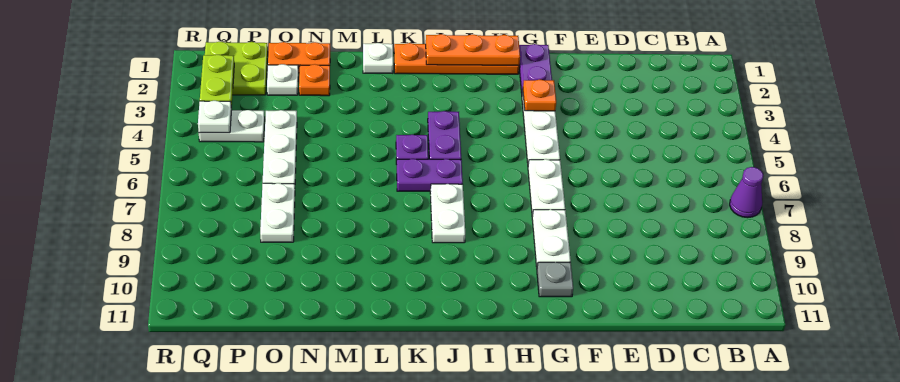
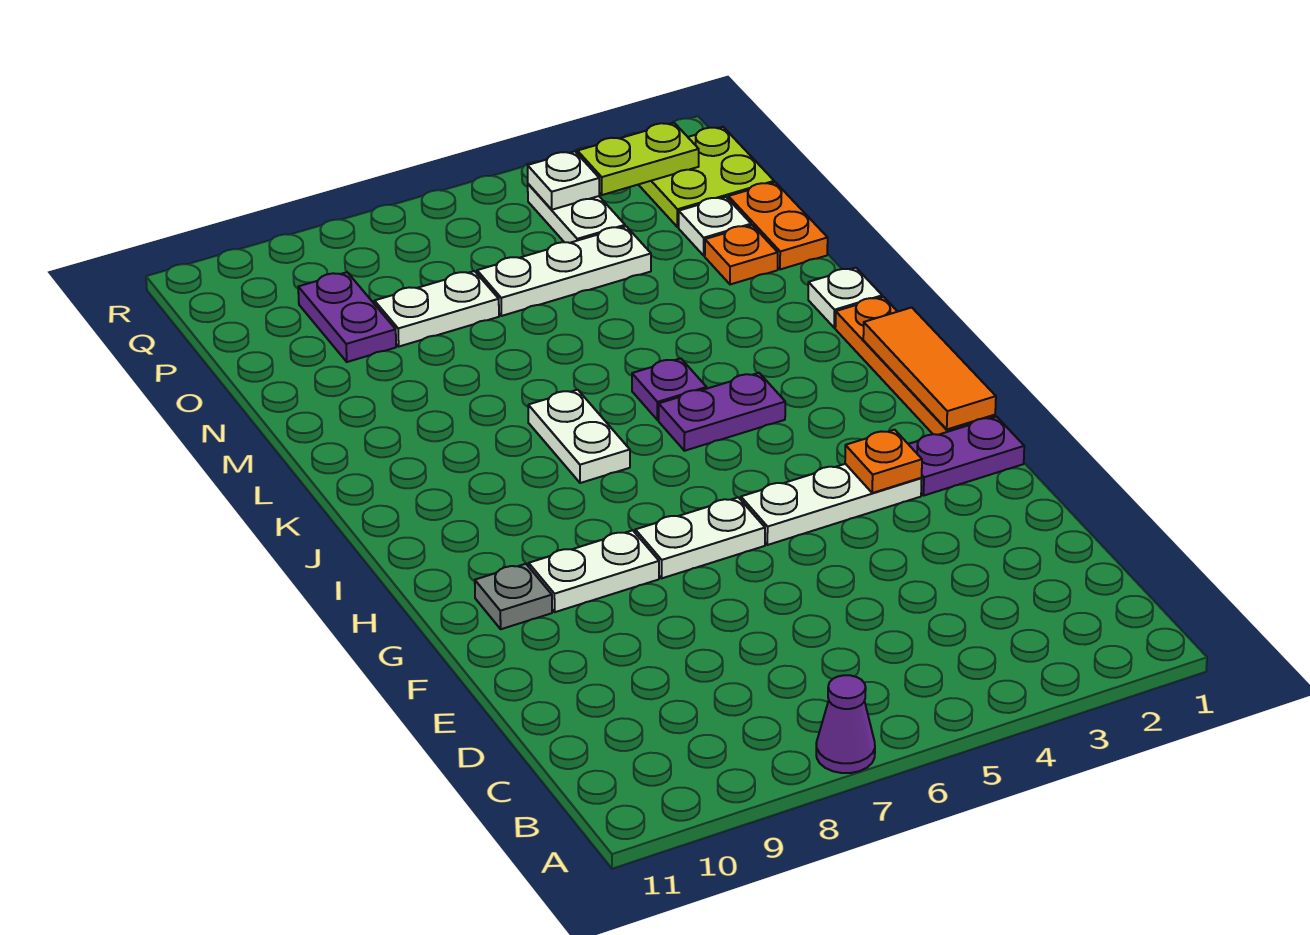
orange 1x3 plate [426,34,520,65] -> orange 1x3 tile [863,307,996,429]
purple 1x2 plate [397,159,463,191] -> purple 1x2 plate moved to [298,272,396,362]
white 1x2 plate [430,184,465,243] -> white 1x2 plate turned to [528,390,630,483]

